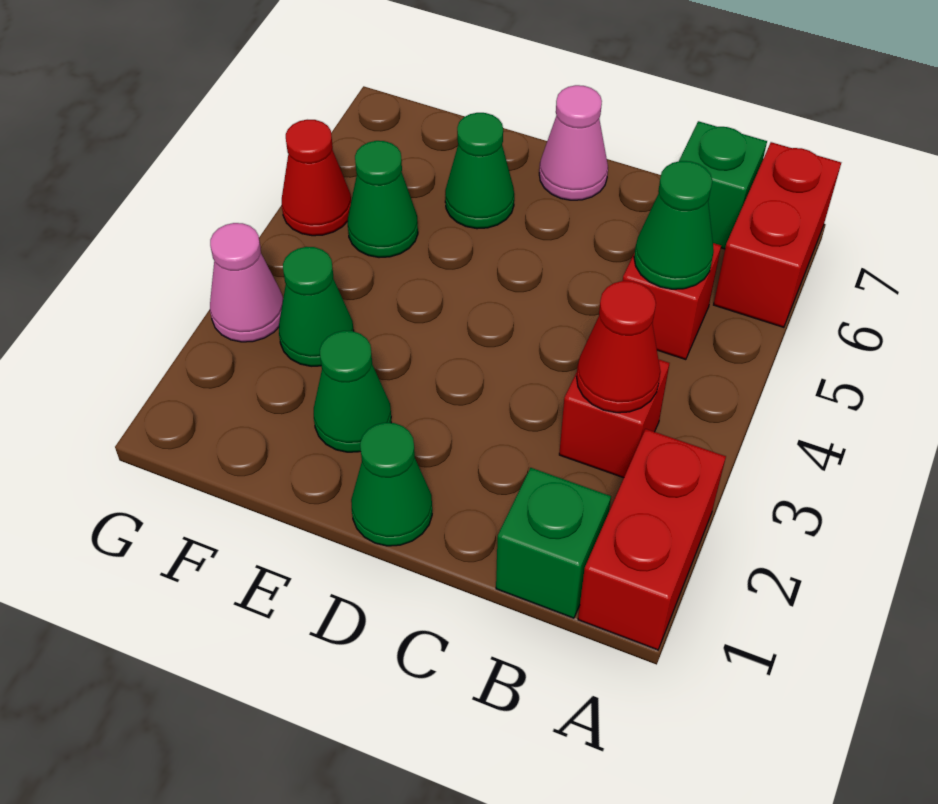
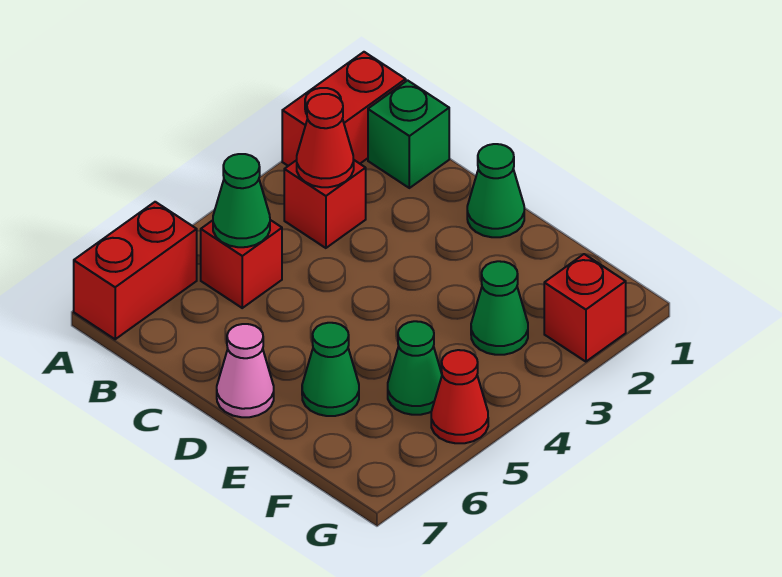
green 1x1 brick [679,121,767,249] -> none
green 1x1 cone [314,331,391,452] -> none
none -> red 1x1 brick [544,254,626,362]
pink 1x1 cone [210,223,283,342] -> none

